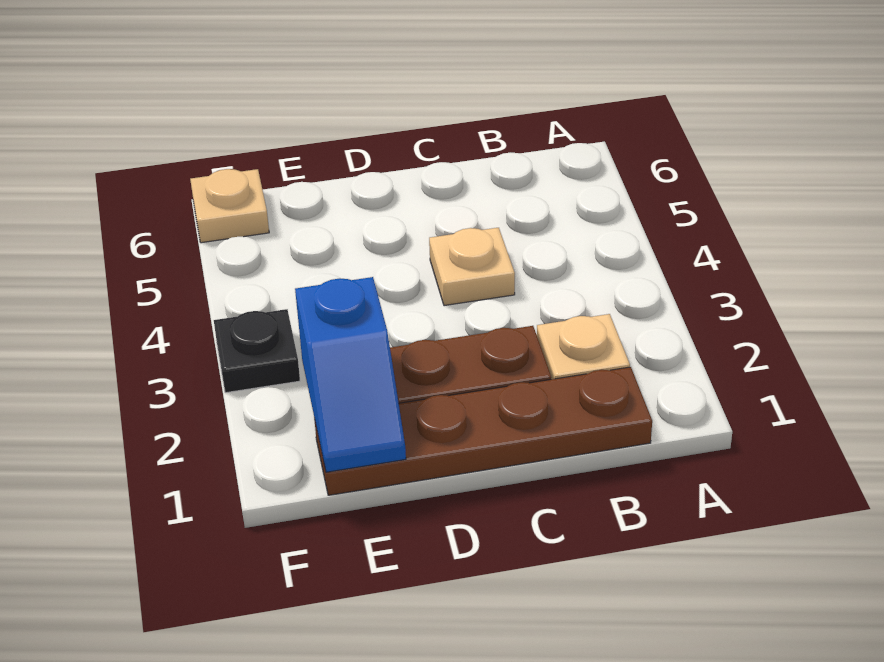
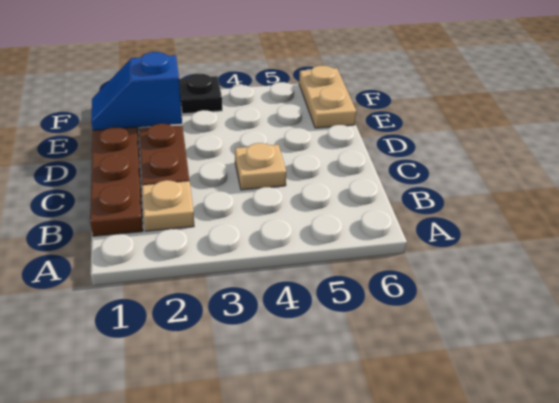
tan 1x1 plate [190,169,269,243] -> tan 1x2 plate [299,66,356,128]

